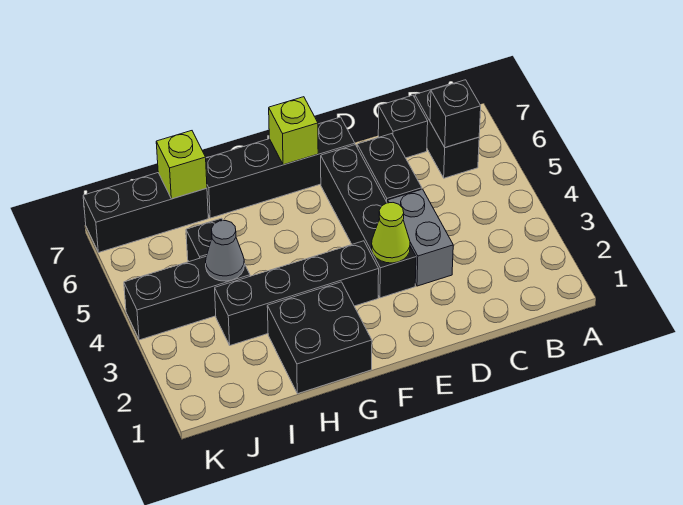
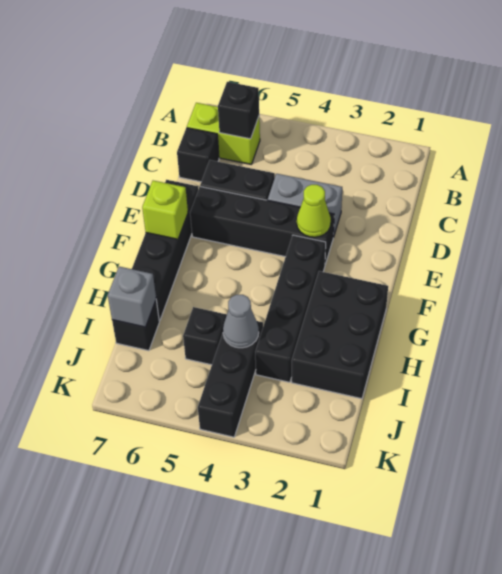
black 1x2 brick [415,84,479,178] -> lime 1x2 brick [187,103,260,164]
black 2x2 brick [267,282,372,394] -> black 2x3 brick [292,271,388,399]
black 1x3 brick [83,173,208,252] -> black 1x1 brick [112,301,159,351]
lime 1x1 brick [156,131,207,199] -> grey 1x1 brick [108,267,156,327]

